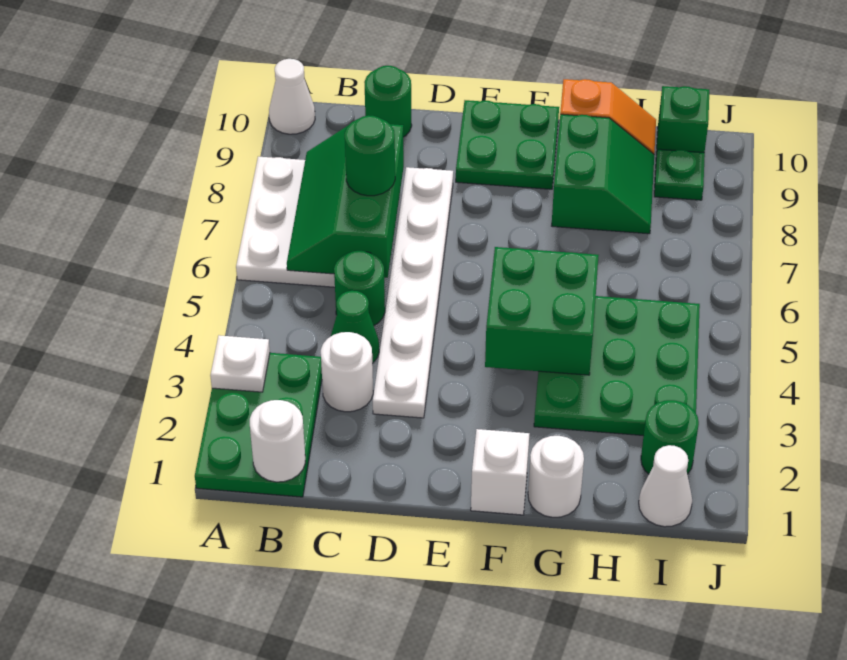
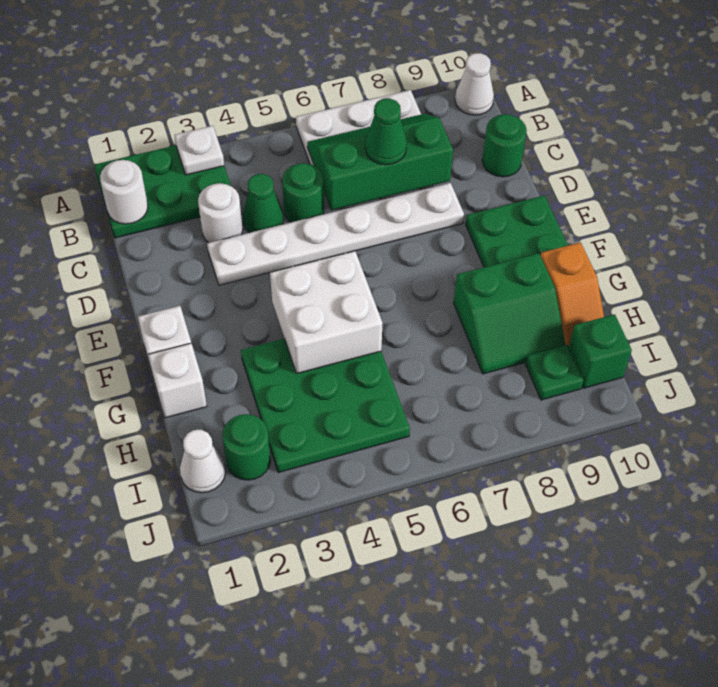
green 1x1 round brick [345,115,395,196] -> green 1x1 cone [365,99,407,165]
green 2x2 brick [485,247,599,375] -> white 2x2 brick [270,251,383,373]
white 1x1 round brick [528,436,584,517] -> white 1x1 brick [148,343,207,418]

